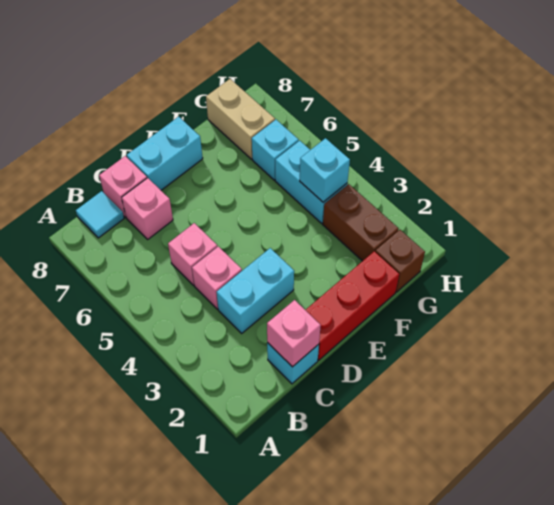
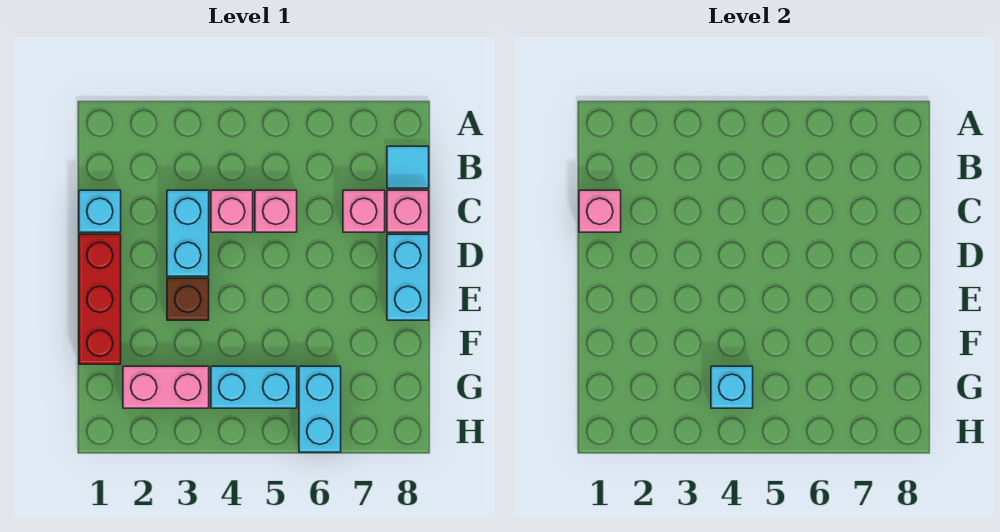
brown 1x1 brick [375,230,425,292] -> brown 1x1 brick moved to [167,278,209,320]
brown 1x2 brick [323,184,399,261] -> pink 1x2 brick [123,366,209,408]
cyan 1x1 brick [252,120,299,180] -> cyan 1x2 brick [299,366,341,452]
tan 1x2 brick [206,79,275,159] -> none

